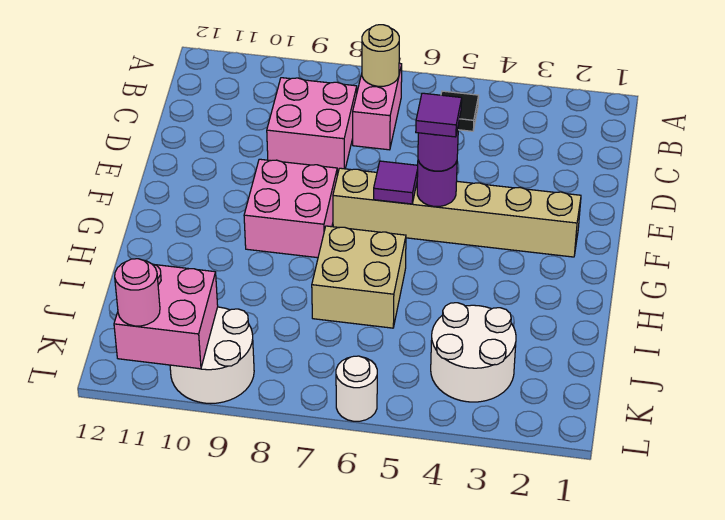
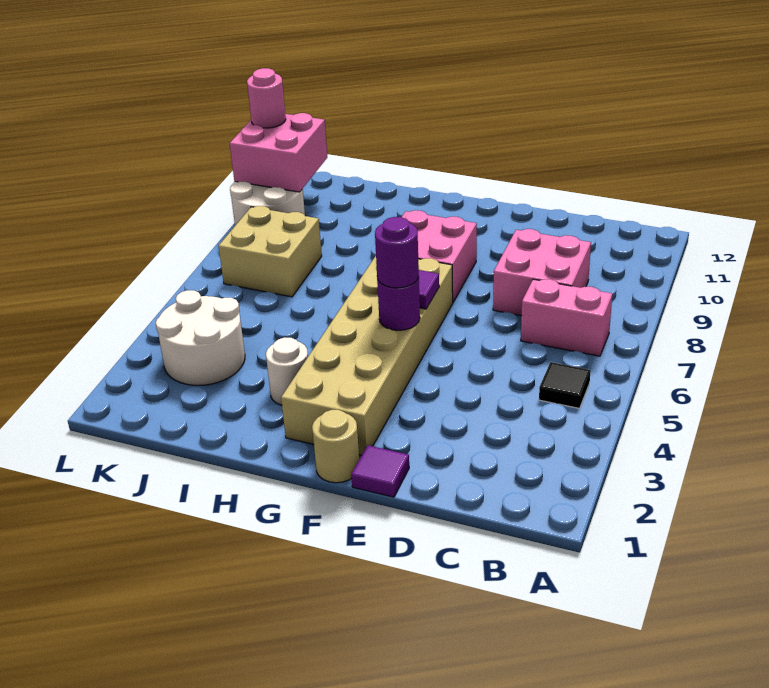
tan 1x1 round brick [362,25,399,86] -> tan 1x1 round brick moved to [312,410,359,483]
tan 1x6 brick [333,168,581,257] -> tan 2x6 brick [281,256,453,455]
purple 1x1 tile [416,93,462,137] -> purple 1x1 tile moved to [351,445,409,497]
tan 2x2 brick [312,226,406,328] -> tan 2x2 brick moved to [219,206,322,297]
white 1x1 round brick [336,356,377,421] -> white 1x1 round brick moved to [266,337,308,405]

